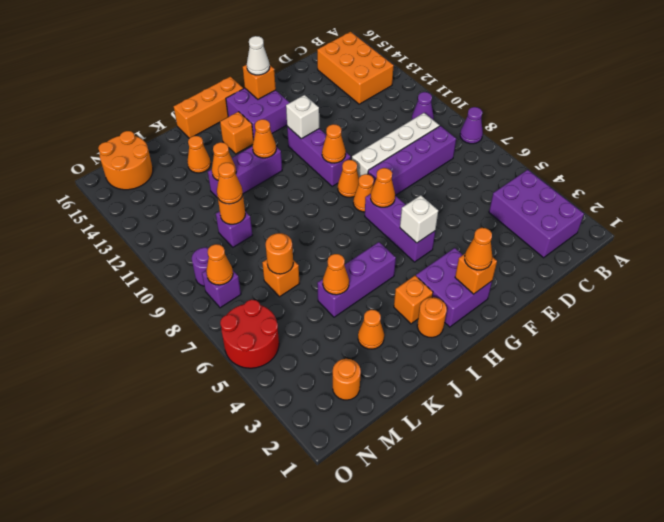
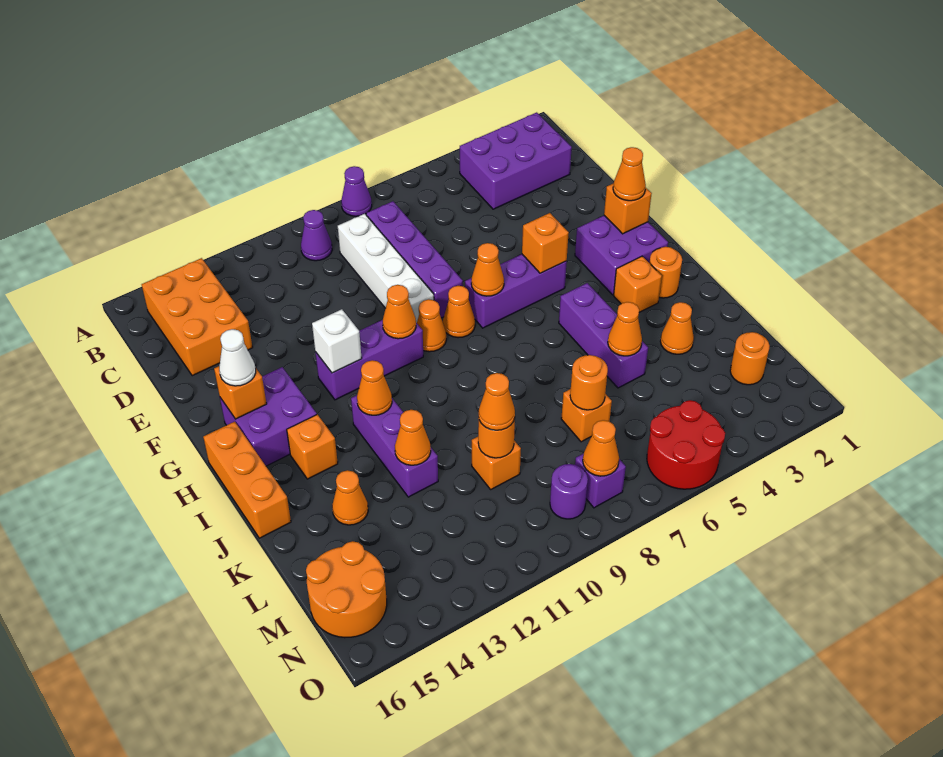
orange 2x3 brick [317,32,394,104] -> orange 2x3 brick turned to [142,258,253,376]
white 1x1 brick [400,195,438,243] -> orange 1x1 brick [522,213,569,273]
purple 1x1 brick [216,211,252,247] -> orange 1x1 brick [472,437,521,489]

